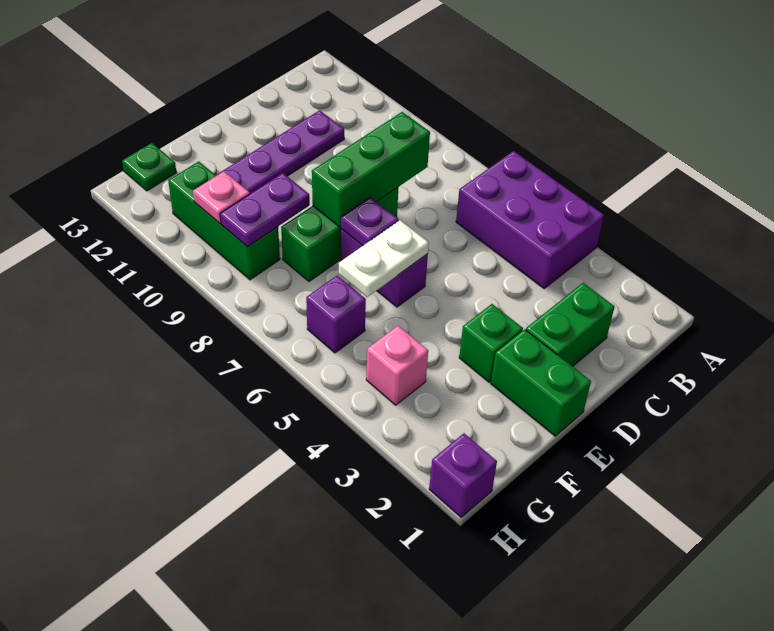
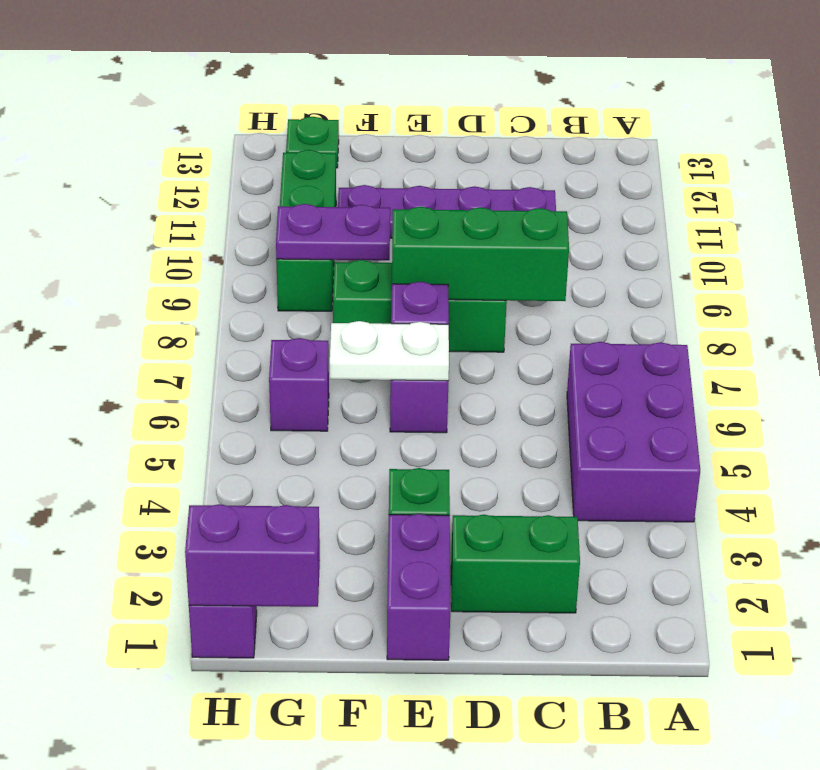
green 1x2 brick [491,329,591,436] -> purple 1x2 brick [387,514,450,660]
none -> purple 1x2 brick [185,504,320,607]
pink 1x1 brick [366,326,428,405] -> none
pink 1x1 plate [193,171,250,223] -> none

